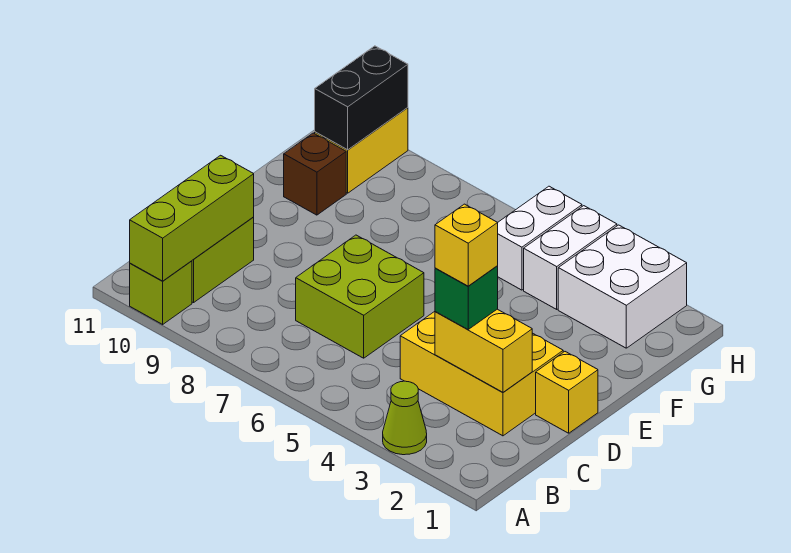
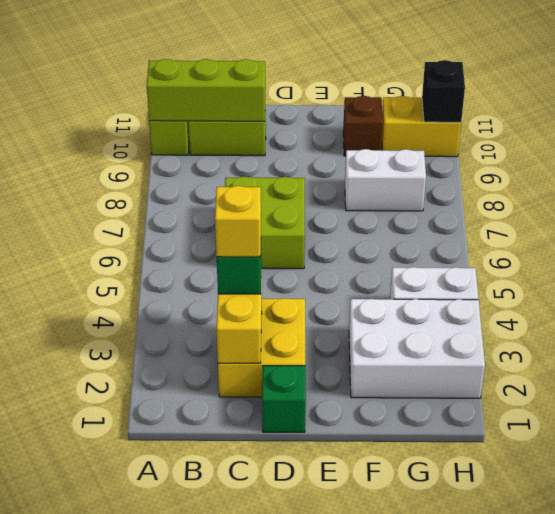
lime 1x1 cone [383,381,427,455] -> none
yellow 2x3 brick [400,311,563,436] -> yellow 2x2 brick [218,298,305,397]
yellow 1x1 brick [536,352,598,433] -> green 1x1 brick [262,366,306,432]
white 2x2 brick [558,225,687,348] -> white 2x3 brick [349,299,485,398]
white 1x2 brick [498,186,582,290] -> white 1x2 brick moved to [345,149,426,211]
black 1x2 brick [315,46,408,150] -> black 1x1 brick [422,60,465,122]

